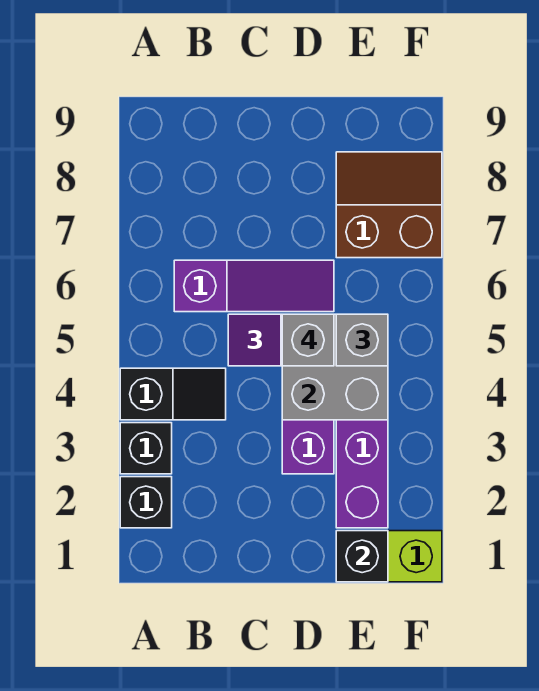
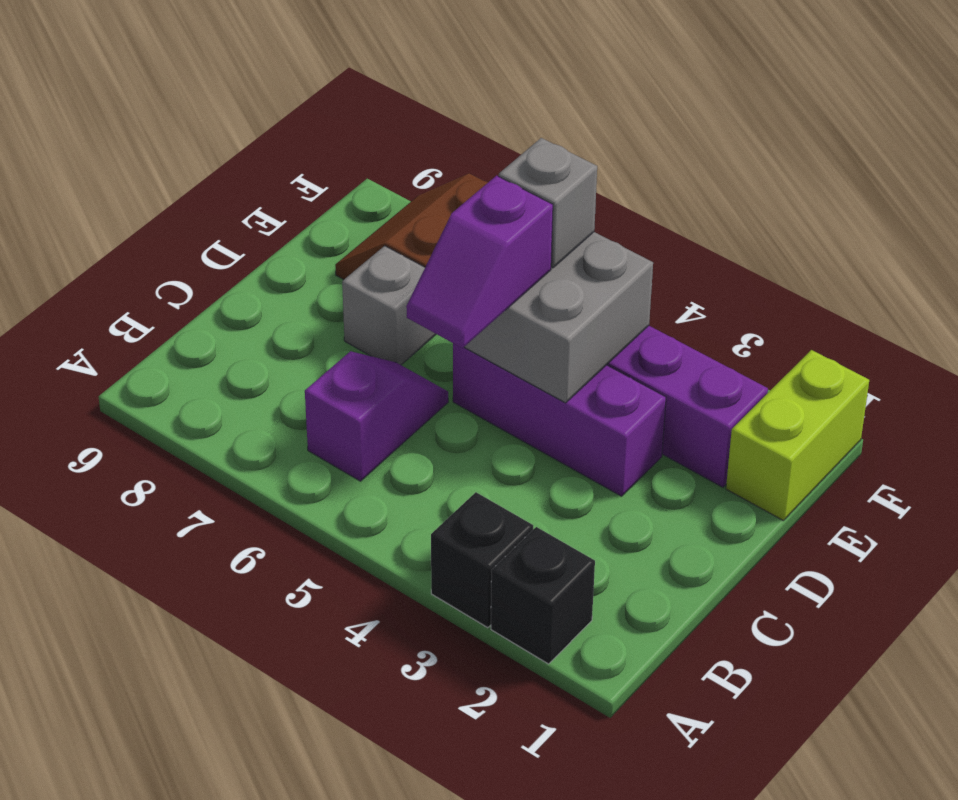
black 1x2 slope [120,368,226,420] -> none
purple 1x3 slope [174,260,334,312] -> purple 1x2 slope [305,351,448,481]
grey 1x1 brick [282,314,334,366] -> grey 1x1 brick moved to [342,246,436,365]
black 1x1 brick [336,531,388,582] -> none

